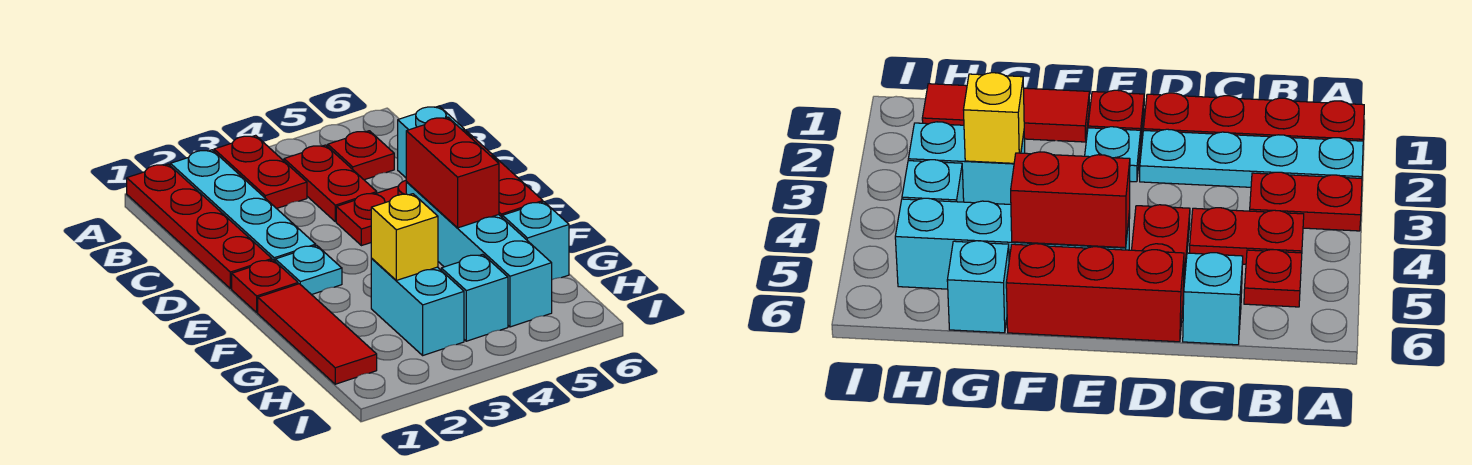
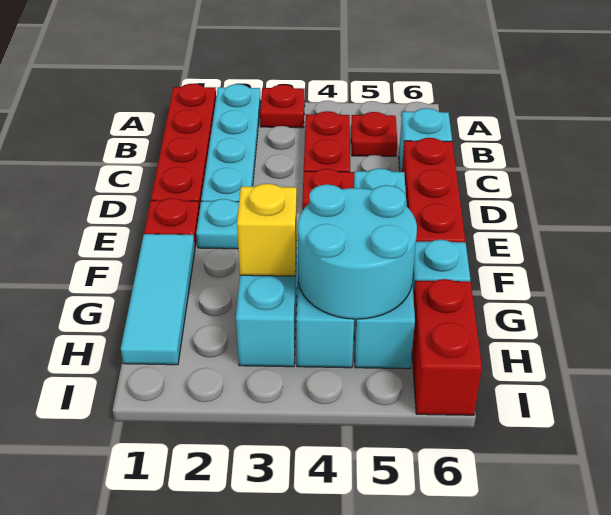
red 1x2 plate [214,135,307,209] -> red 1x1 plate [260,85,305,128]
red 1x2 brick [406,117,499,228] -> red 1x2 brick moved to [412,279,482,415]
red 1x3 tile [258,284,377,384] -> cyan 1x3 tile [121,234,195,365]
none -> cyan 2x2 round brick [298,184,417,319]

